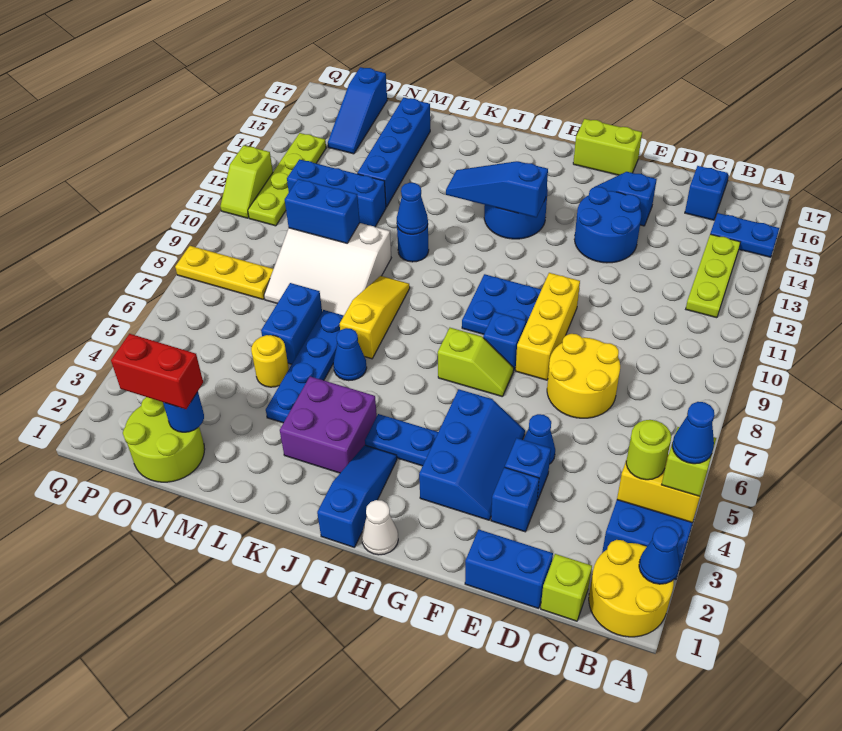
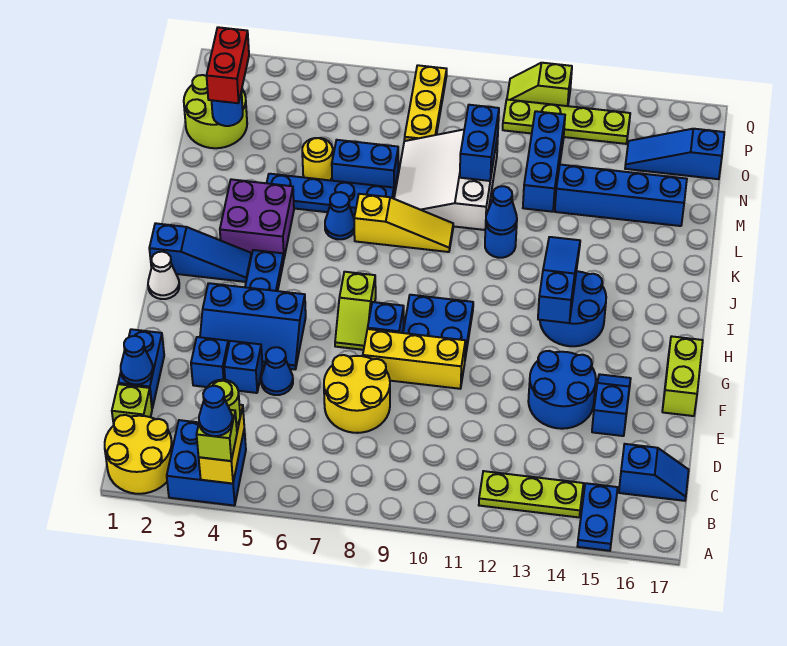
blue 1x1 cone [639,526,679,584] -> blue 1x1 cone moved to [121,336,153,384]

